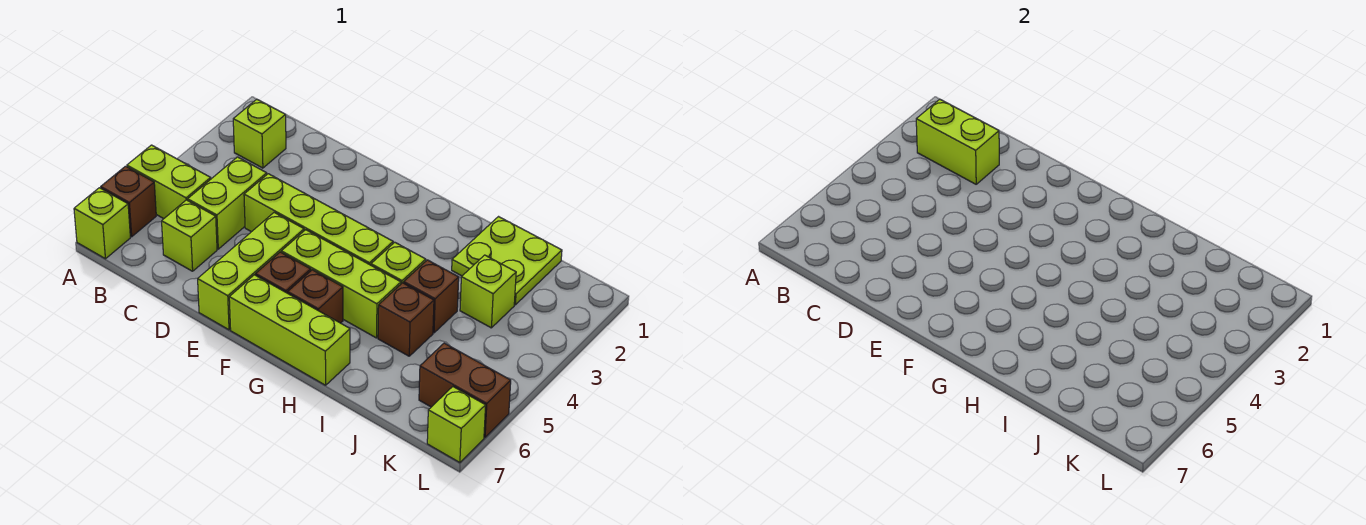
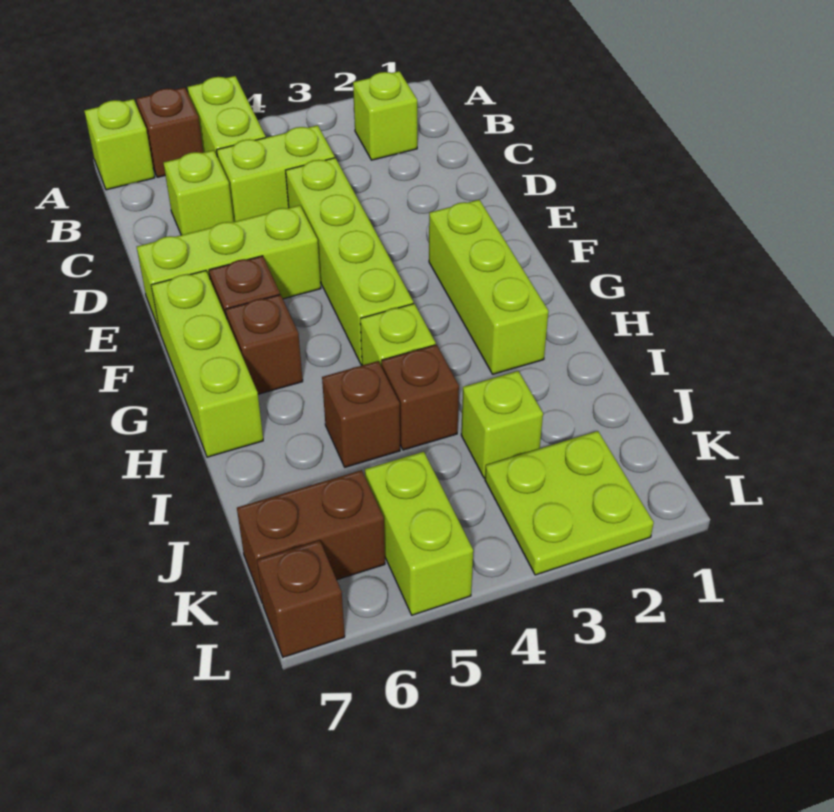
lime 1x2 brick [916,99,999,184] -> lime 1x2 brick moved to [365,452,473,615]
lime 1x3 brick [281,230,401,338] -> lime 1x3 brick moved to [429,200,548,374]
lime 2x2 plate [452,217,562,305] -> lime 2x2 plate moved to [485,431,654,575]
brown 1x2 brick [419,343,511,437] -> brown 1x2 brick turned to [237,470,385,603]
lime 1x1 brick [427,387,486,463] -> brown 1x1 brick [257,540,345,657]

